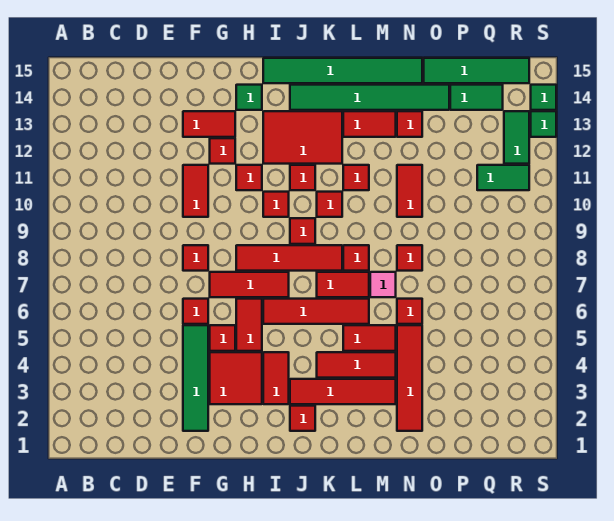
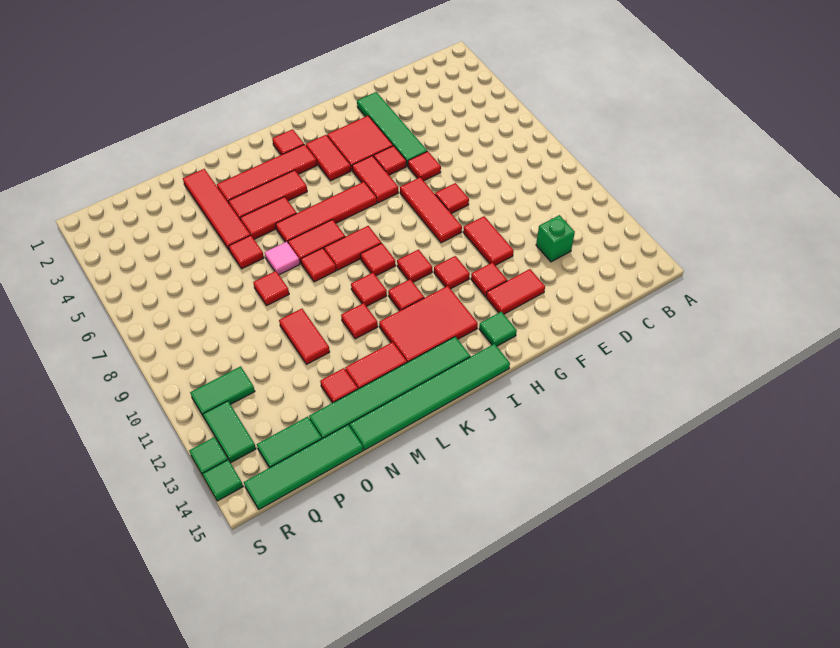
none -> green 1x1 brick [536,215,575,262]
red 1x3 tile [210,272,289,297] -> red 1x3 tile turned to [400,177,462,243]
red 1x4 tile [236,245,342,271] -> red 1x2 tile [324,226,381,270]

